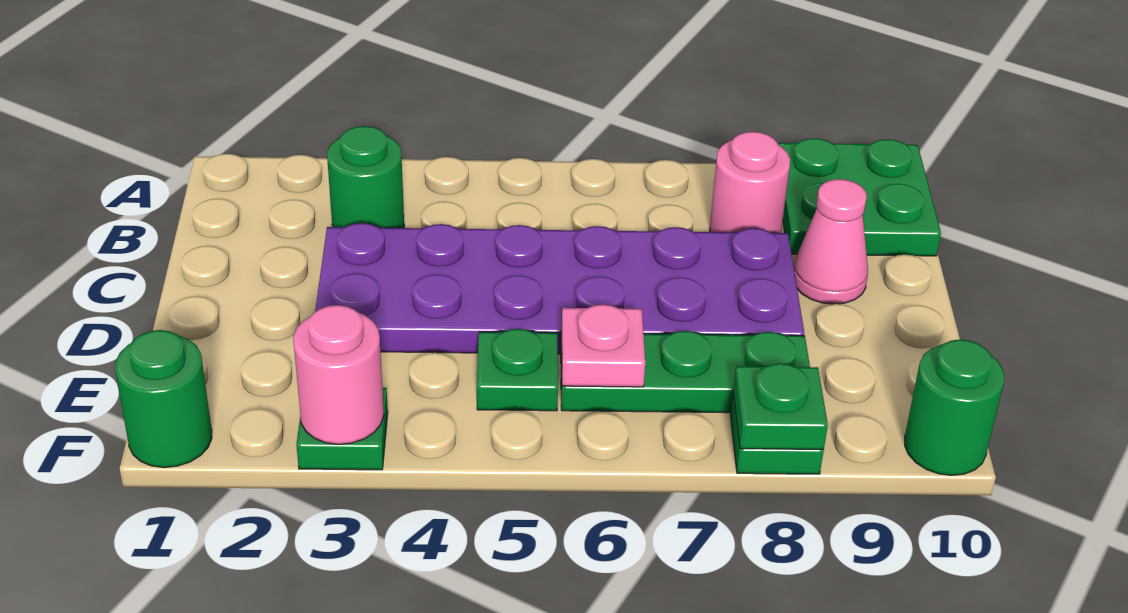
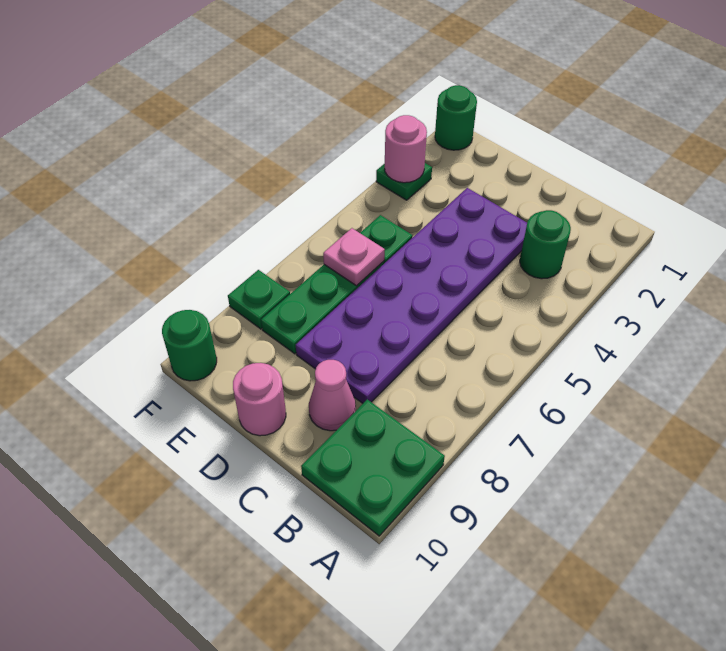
pink 1x1 round brick [710,132,790,233] -> pink 1x1 round brick moved to [233,363,286,436]
green 1x1 plate [733,364,828,449] -> none

